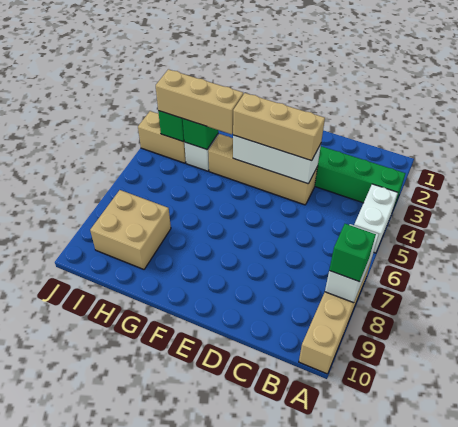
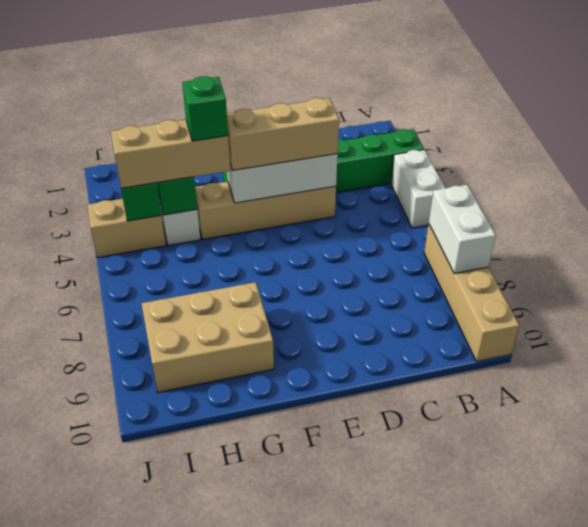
green 1x1 brick [329,224,376,282] -> green 1x1 brick moved to [182,76,228,141]
tan 2x2 brick [90,190,171,269] -> tan 2x3 brick [142,282,274,392]

